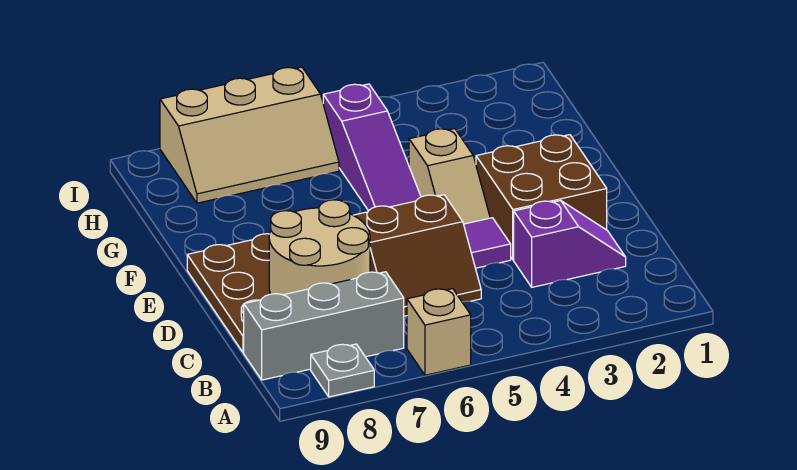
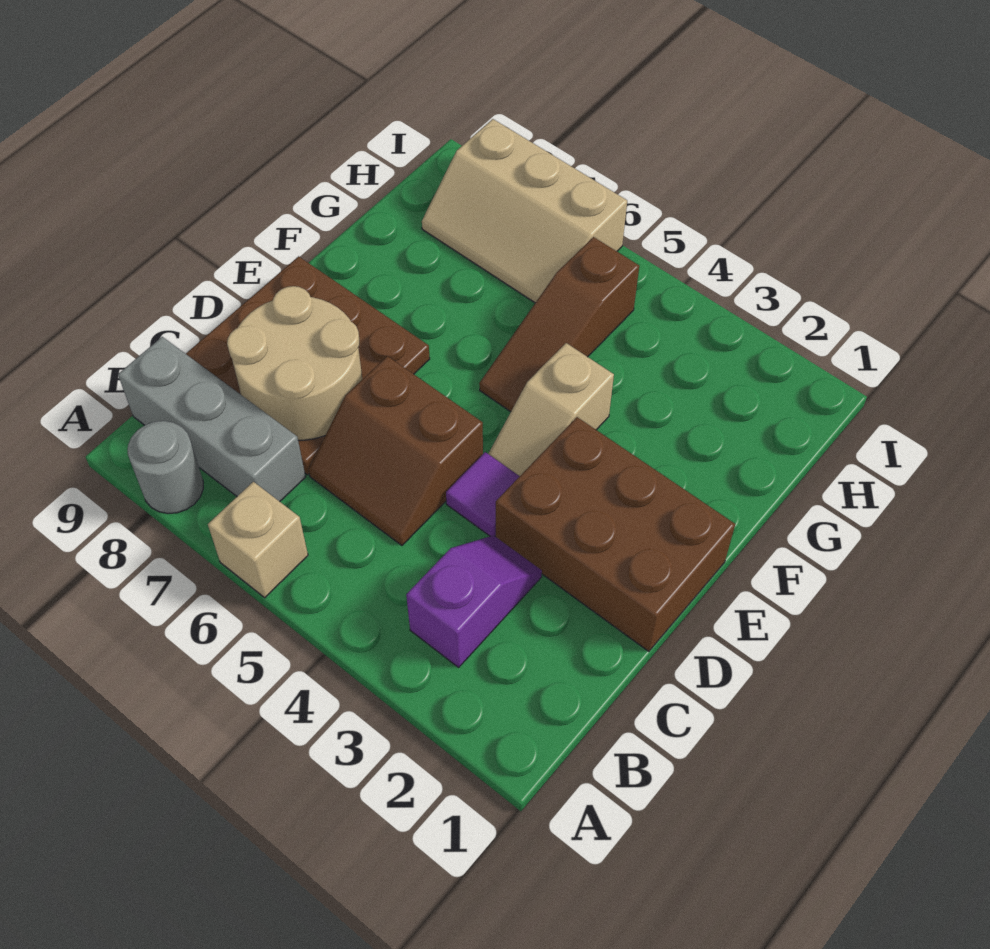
grey 1x1 plate [311,344,374,397] -> grey 1x1 round brick [128,421,203,514]
purple 1x2 slope [514,200,626,287] -> purple 1x2 slope turned to [406,536,542,667]
brown 2x2 brick [476,135,607,260] -> brown 2x3 brick [496,417,735,651]
purple 1x3 slope [323,84,421,211] -> brown 1x3 slope [479,237,639,412]

